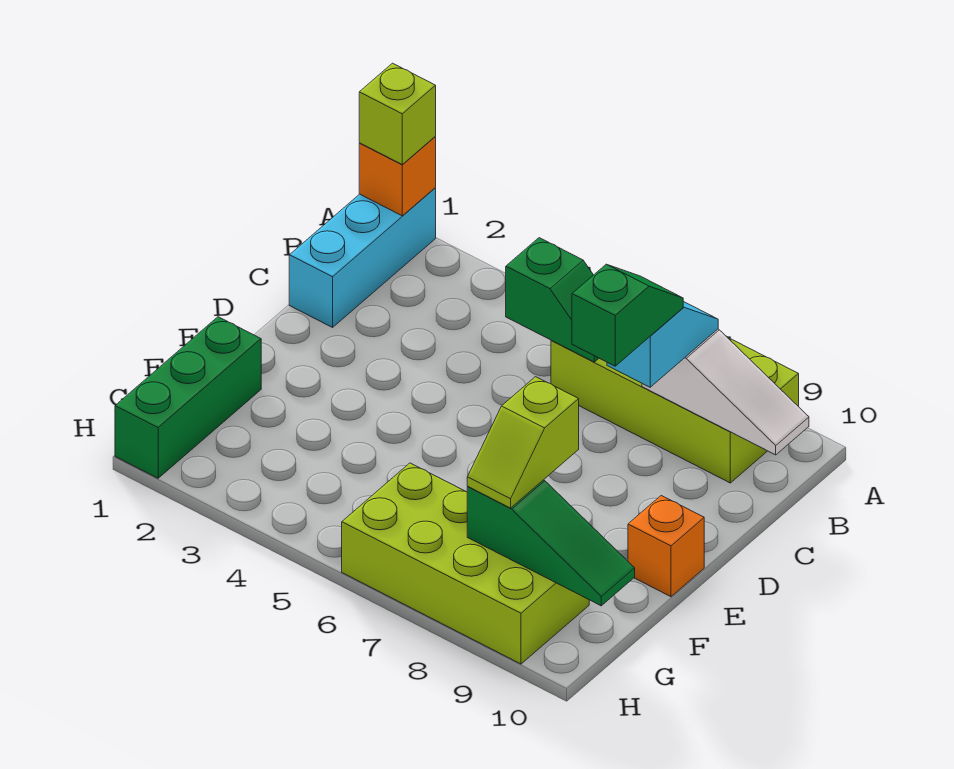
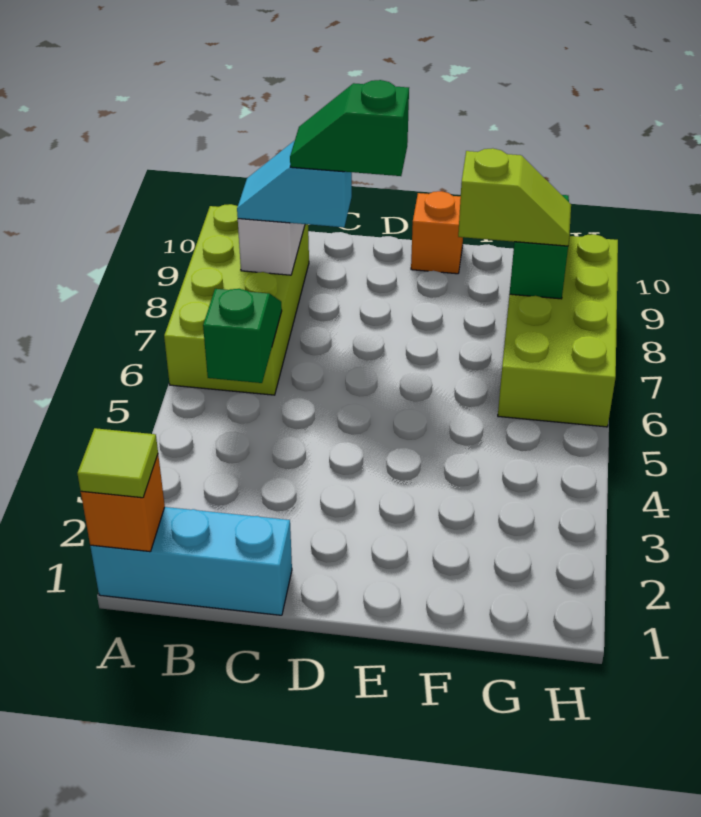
lime 1x1 brick [359,63,436,164] -> lime 1x1 tile [77,428,158,498]
green 1x3 brick [115,317,261,478] -> none

